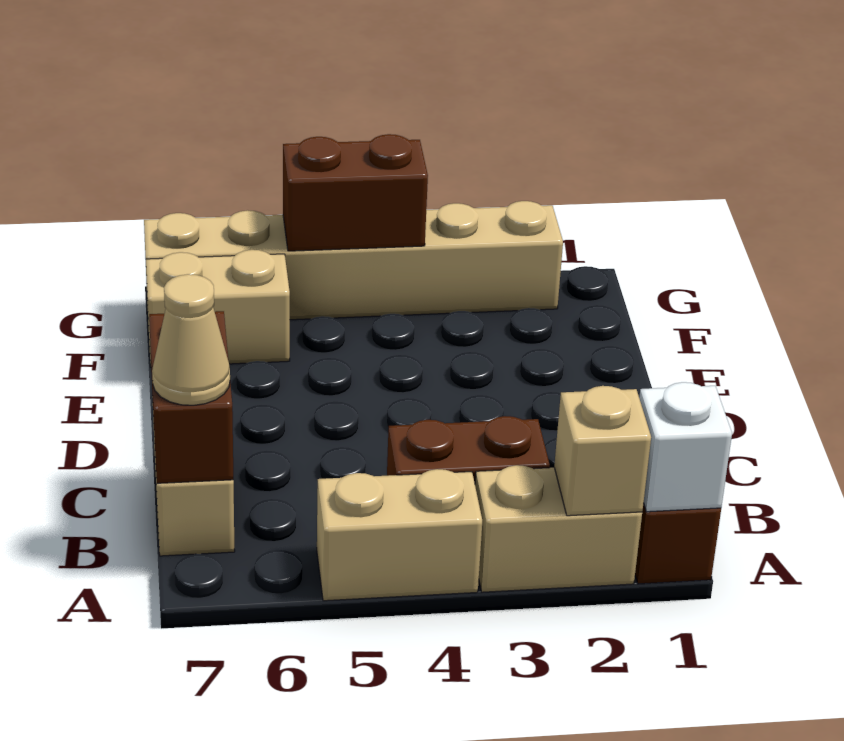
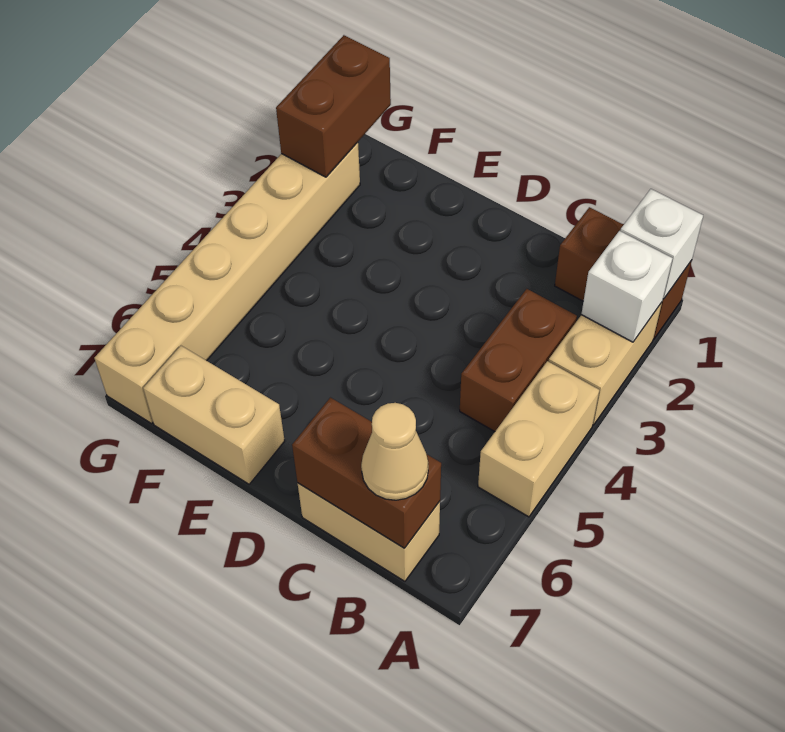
tan 1x1 brick [554,386,651,516] -> white 1x1 brick [581,231,673,342]
tan 1x2 brick [146,250,290,367] -> tan 1x2 brick turned to [143,346,285,484]
brown 1x2 brick [283,134,428,251] -> brown 1x2 brick moved to [276,35,391,177]

